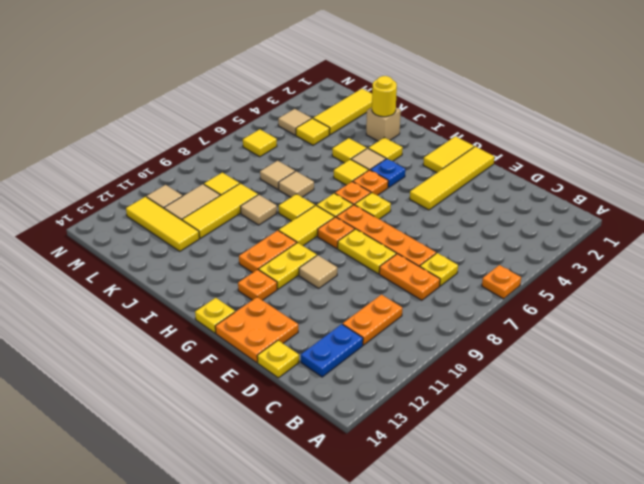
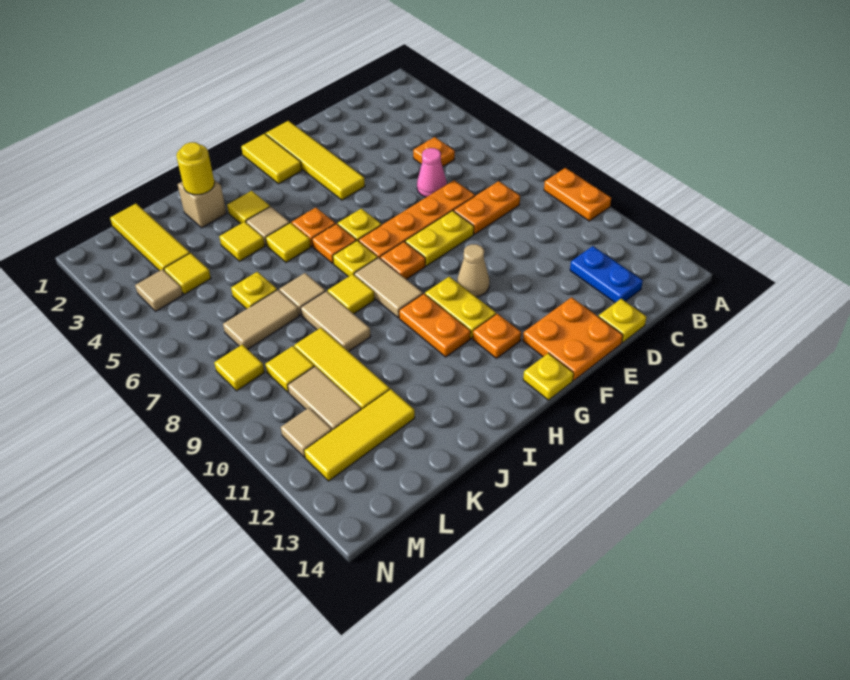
orange 1x1 plate [482,265,521,299] -> orange 1x1 plate moved to [413,137,455,167]
yellow 1x1 plate [420,253,458,286] -> yellow 1x1 plate moved to [231,272,277,309]
orange 1x2 plate [343,295,402,345] -> orange 1x2 plate moved to [544,168,611,221]
none -> pink 1x1 cone [417,148,447,197]
tan 1x1 tile [299,255,337,288] -> tan 1x1 cone [457,244,489,297]
blue 1x1 plate [371,159,405,187] -> none
yellow 1x2 tile [279,205,335,246] -> tan 1x2 tile [354,258,423,318]
tan 1x1 tile [241,195,277,225] -> tan 1x2 tile [301,291,371,352]
tan 1x1 tile [260,161,295,189] -> tan 1x2 tile [223,290,299,349]
yellow 1x1 tile [243,129,277,157] -> yellow 1x1 tile moved to [214,345,264,391]

